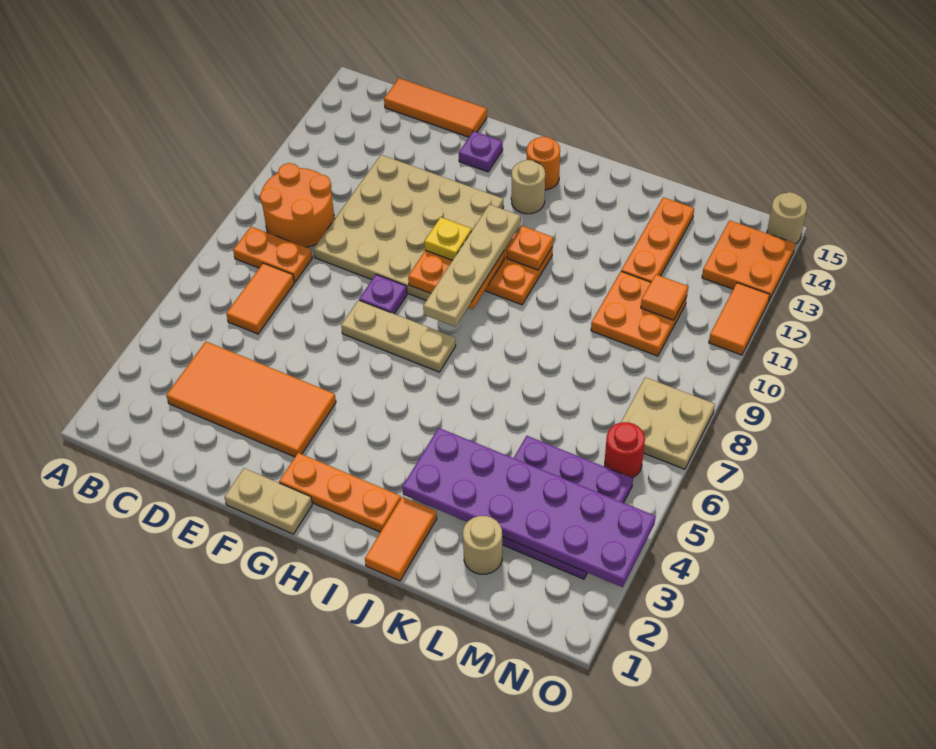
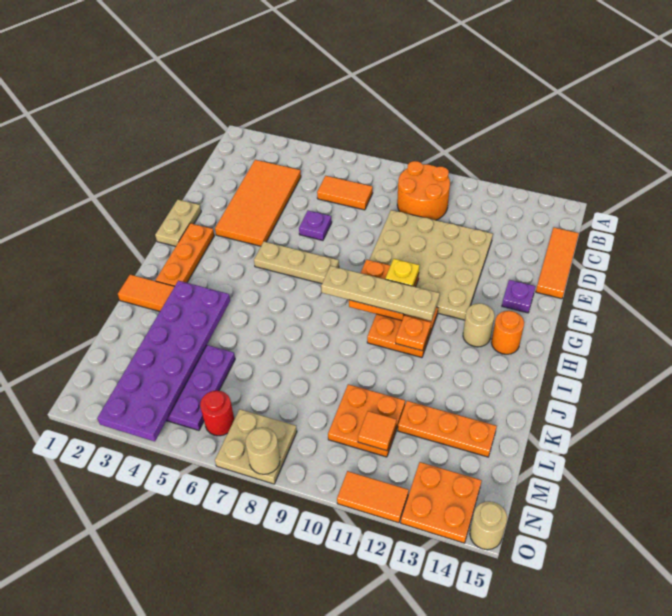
orange 1x2 plate [233,227,312,282] -> none
tan 1x3 plate [341,300,456,372] -> tan 1x3 plate turned to [254,242,339,284]
purple 1x1 plate [359,274,407,314] -> purple 1x1 plate moved to [299,211,332,240]
tan 1x1 round brick [463,516,502,574] -> tan 1x1 round brick moved to [246,427,280,474]

